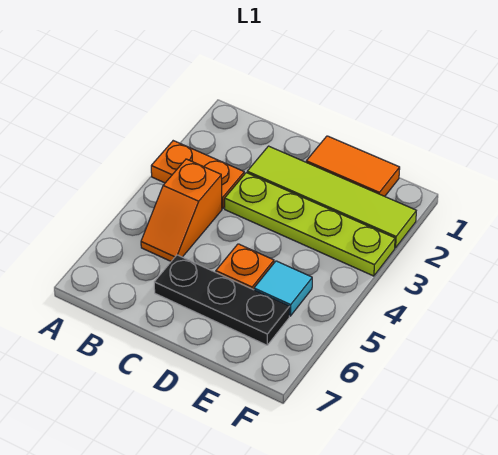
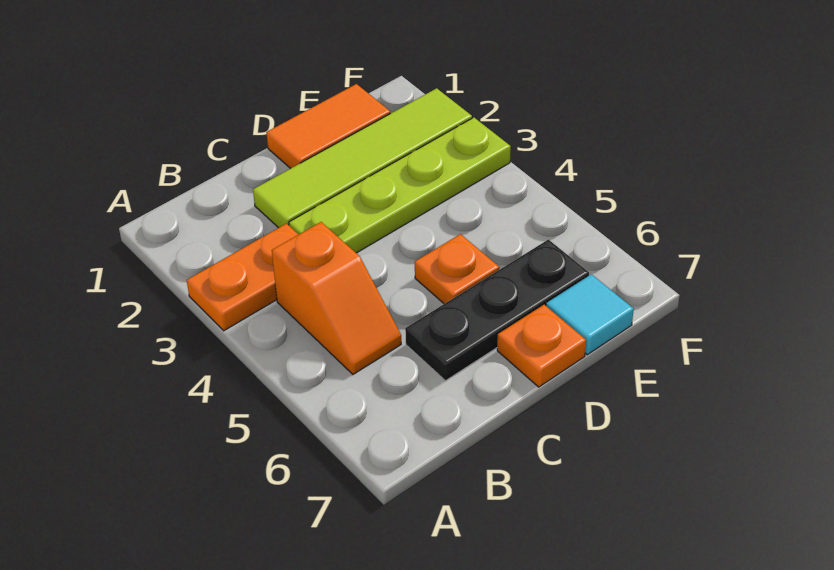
none -> orange 1x1 plate [497,305,586,387]
cyan 1x1 tile [254,261,312,316] -> cyan 1x1 tile moved to [546,274,634,355]

